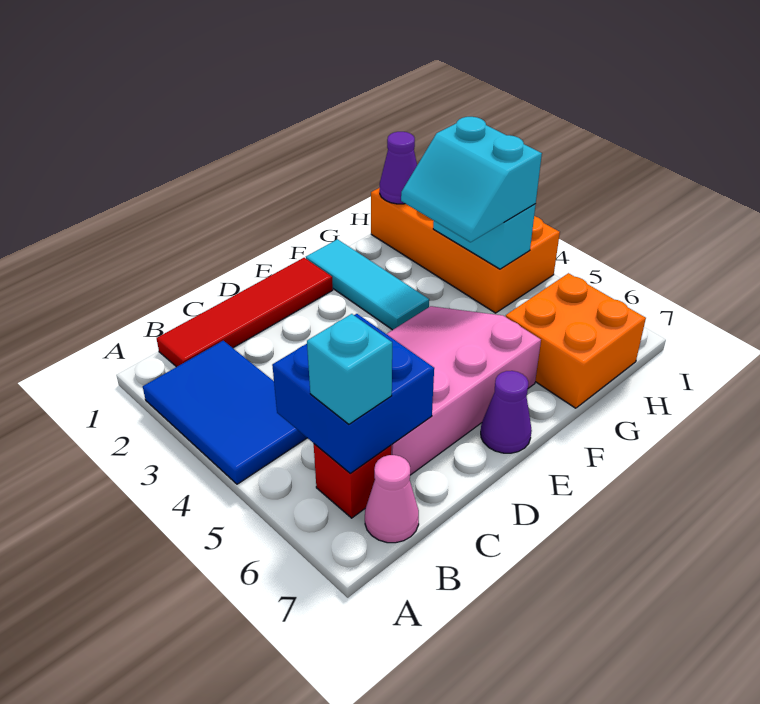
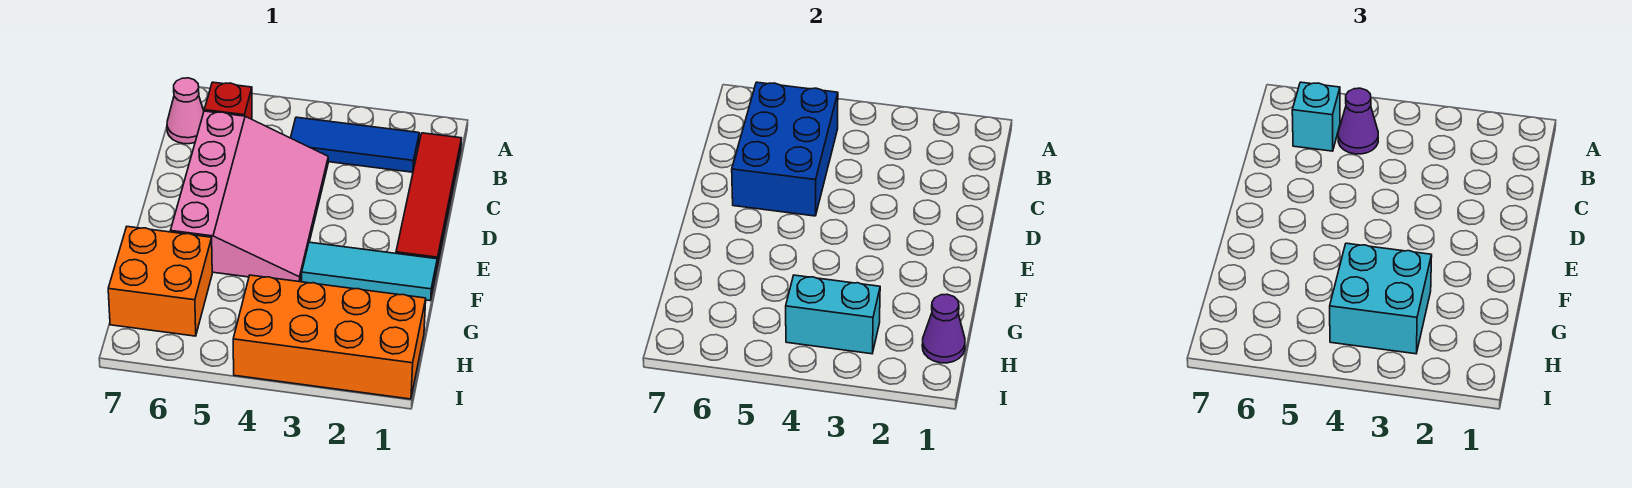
blue 2x3 tile [143,341,307,484] -> blue 1x3 tile [291,117,419,172]
blue 2x2 brick [272,314,434,474] -> blue 2x3 brick [732,82,838,216]
purple 1x1 cone [481,371,532,453] -> purple 1x1 cone moved to [1338,88,1378,154]
cyan 2x2 slope [401,117,542,242] -> cyan 2x2 brick [1330,243,1432,354]

